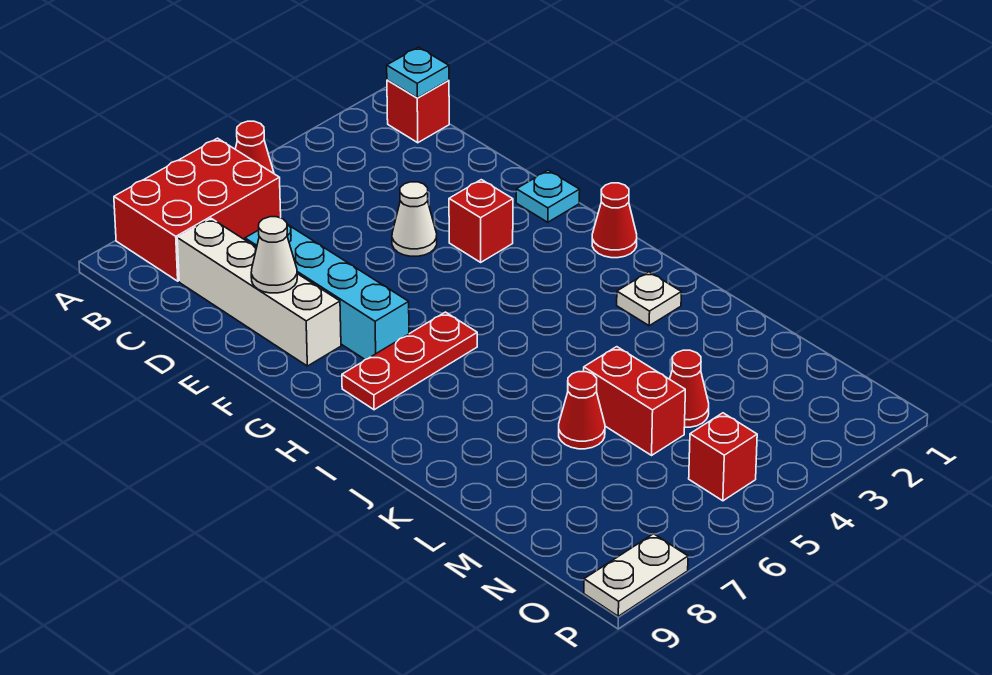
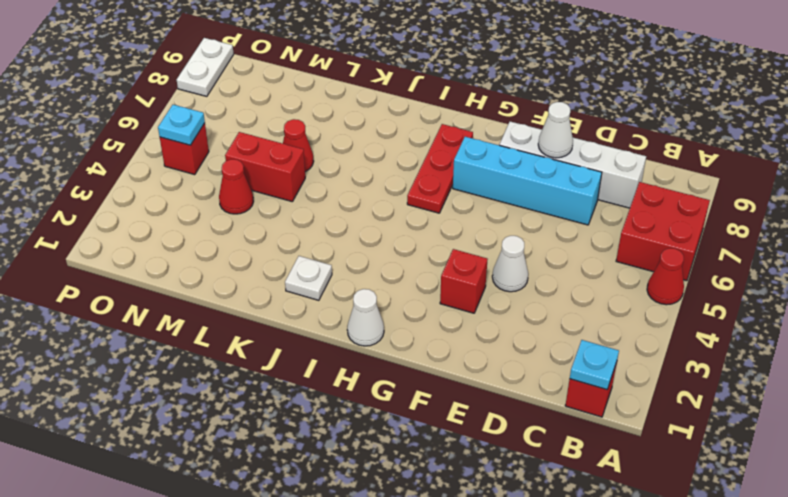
red 2x3 brick [114,138,281,281] -> red 2x2 brick [616,182,710,281]
cyan 1x1 plate [516,170,580,222] -> cyan 1x1 plate moved to [158,105,205,145]
red 1x1 cone [592,183,637,258] -> white 1x1 cone [347,289,384,346]

